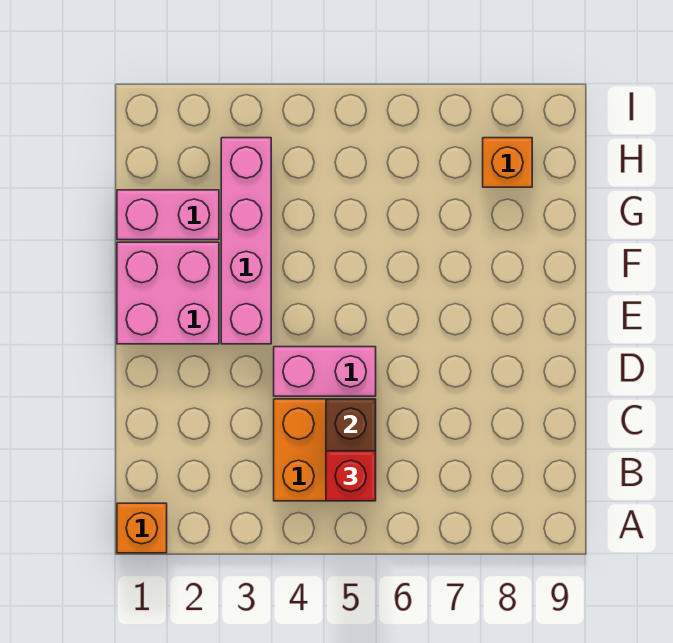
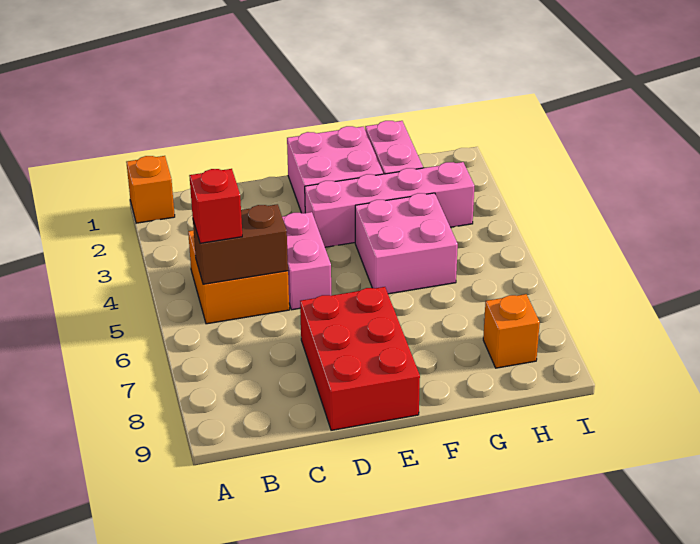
none -> red 2x3 brick [300,287,420,430]
none -> pink 2x2 brick [355,193,458,294]

